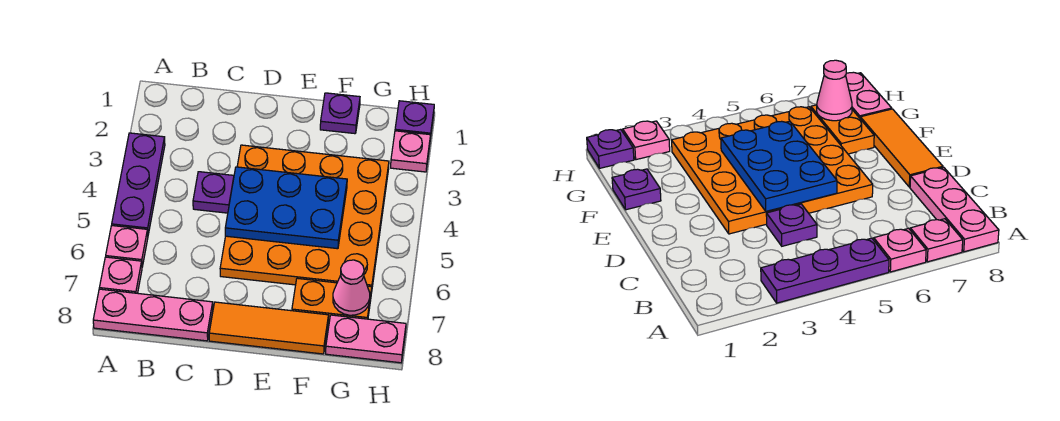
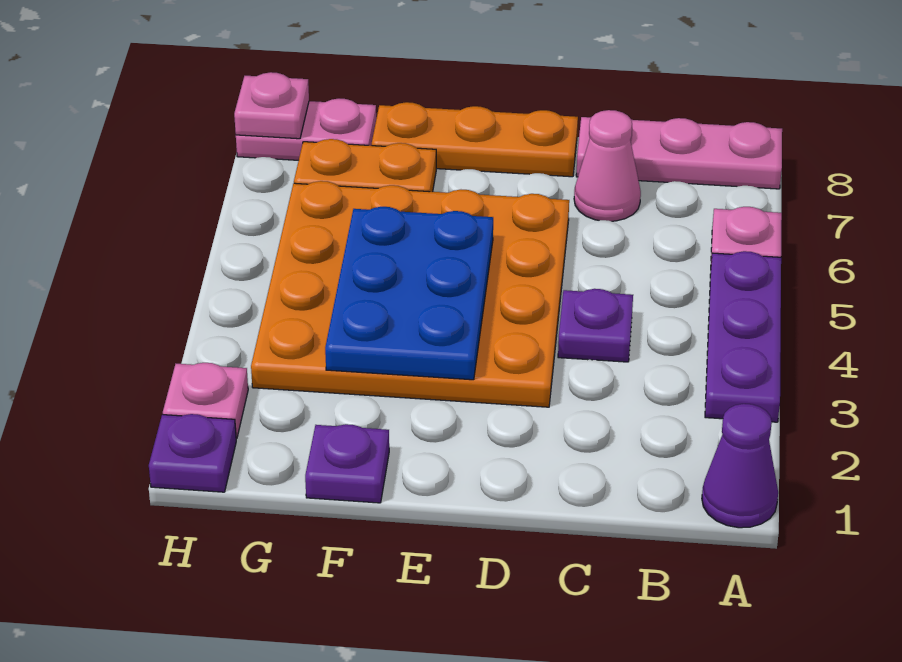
none -> purple 1x1 cone [702,404,778,528]
pink 1x1 plate [100,257,142,293] -> pink 1x1 plate moved to [234,72,309,139]
blue 2x3 plate [225,167,347,249] -> blue 2x3 plate turned to [325,207,493,380]
orange 1x3 tile [209,302,329,354] -> orange 1x3 plate [372,102,578,177]
pink 1x1 cone [333,260,370,315] -> pink 1x1 cone moved to [574,110,641,221]

